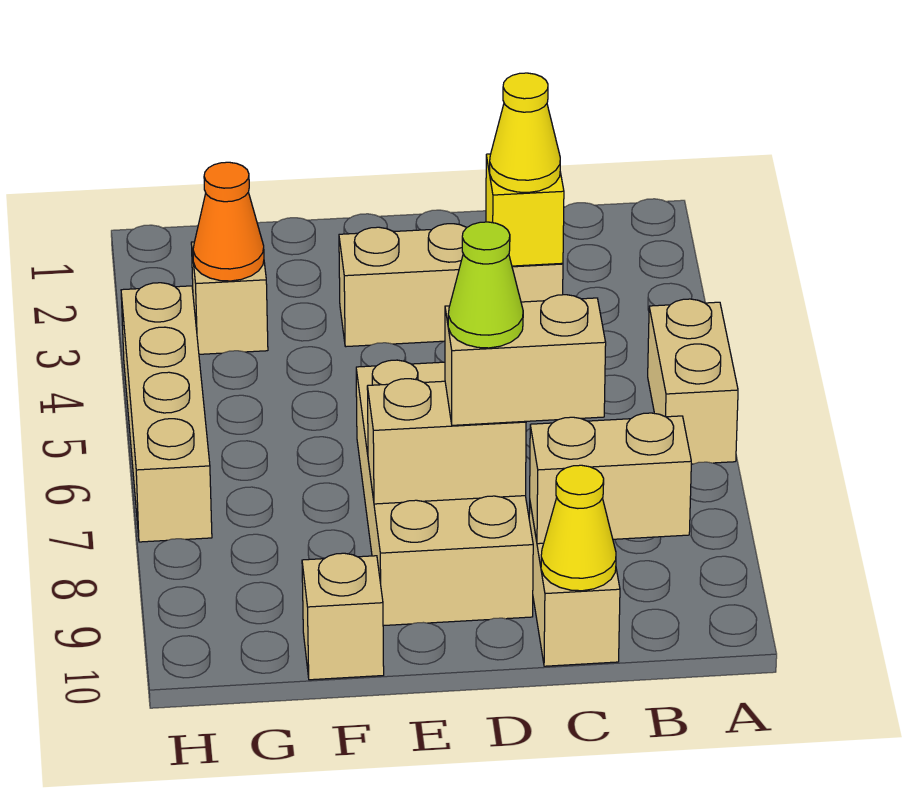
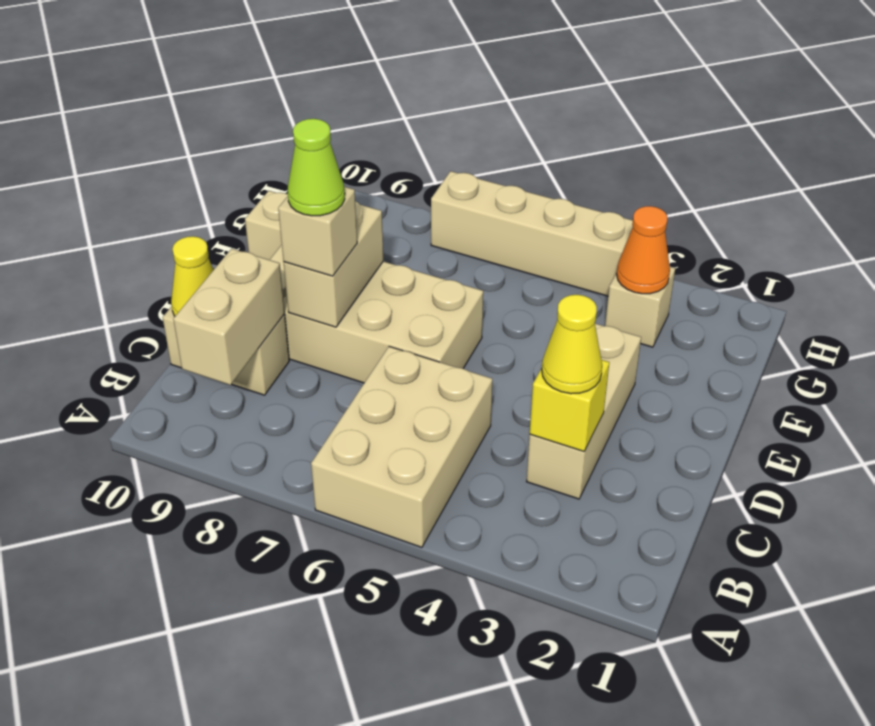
tan 1x2 brick [648,299,738,464] -> tan 2x3 brick [311,347,492,547]
tan 1x2 brick [445,295,606,425] -> tan 1x1 brick [278,187,357,276]

